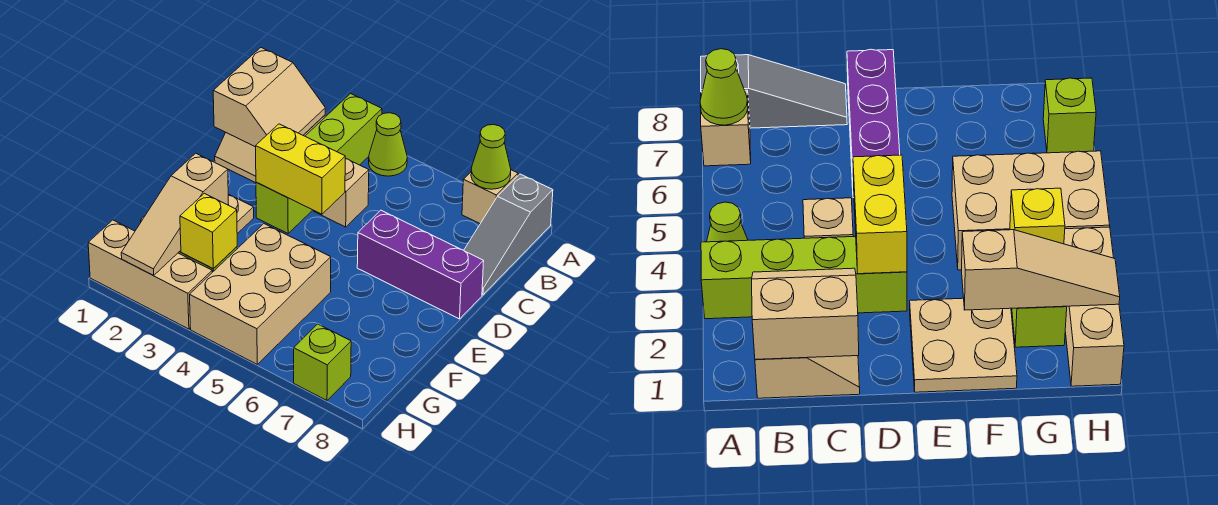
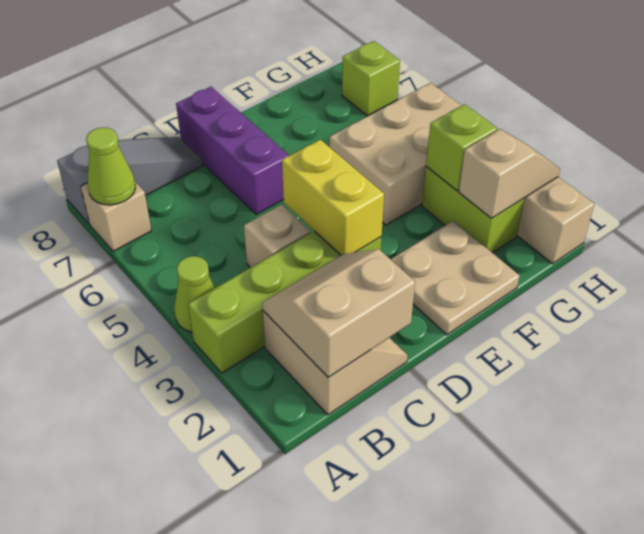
tan 1x3 slope [121,153,229,275] -> tan 1x2 slope [459,129,560,218]
yellow 1x1 brick [180,193,237,269] -> lime 1x1 brick [426,104,497,191]

